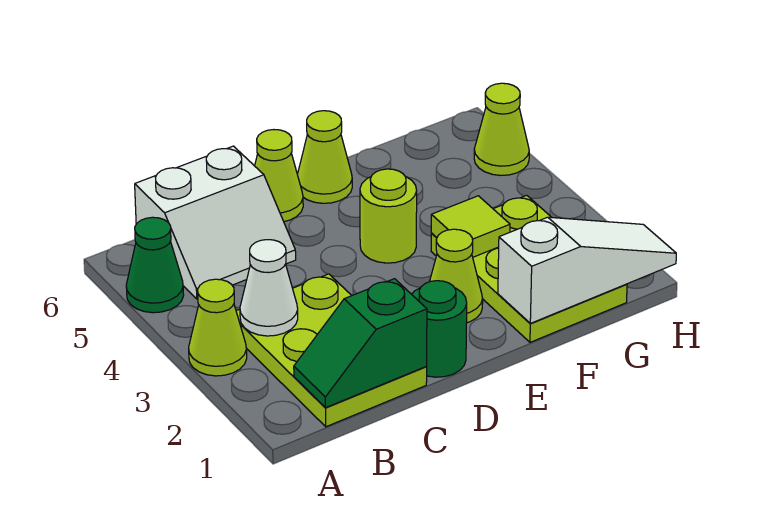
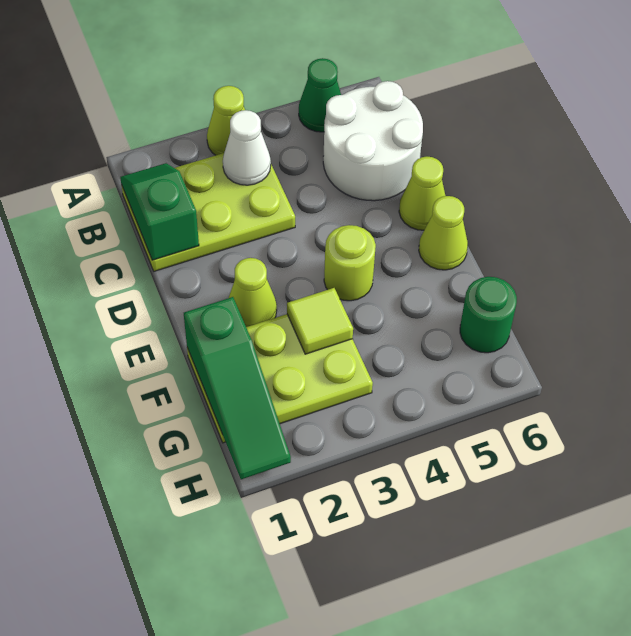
white 2x2 slope [135,146,296,299] -> white 2x2 round brick [323,81,423,201]
green 1x1 round brick [412,281,467,377] -> green 1x1 round brick moved to [460,277,517,353]
white 1x3 slope [498,217,676,323] -> green 1x3 slope [184,297,291,479]
lime 1x1 cone [474,83,529,175] -> none

